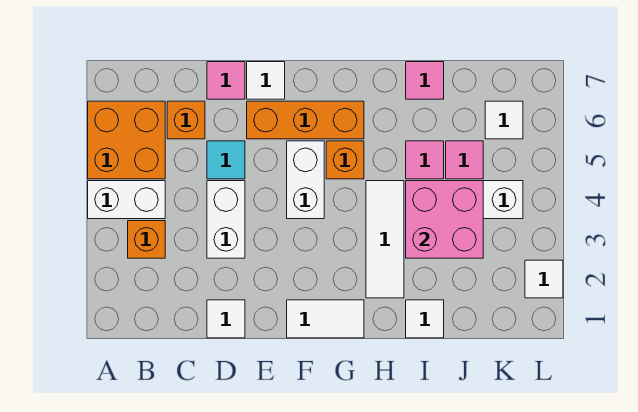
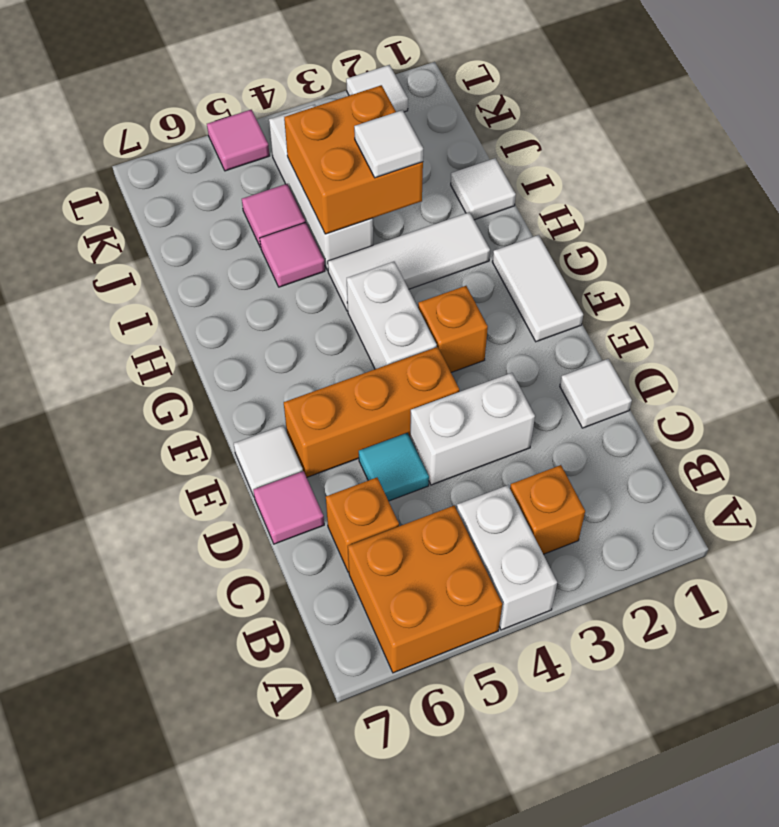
orange 1x3 brick [247,101,364,139] -> orange 1x3 brick turned to [284,347,459,477]
white 1x2 brick [287,141,324,219] -> white 1x2 brick turned to [347,262,437,369]
orange 1x1 brick [326,141,364,179] -> orange 1x1 brick moved to [418,286,488,372]
pink 2x2 brick [406,181,483,258] -> orange 2x2 brick [284,85,423,234]
pink 1x1 tile [406,62,444,99] -> pink 1x1 tile moved to [207,110,270,171]
white 1x1 tile [485,101,523,139] -> white 1x1 tile moved to [354,110,423,178]

